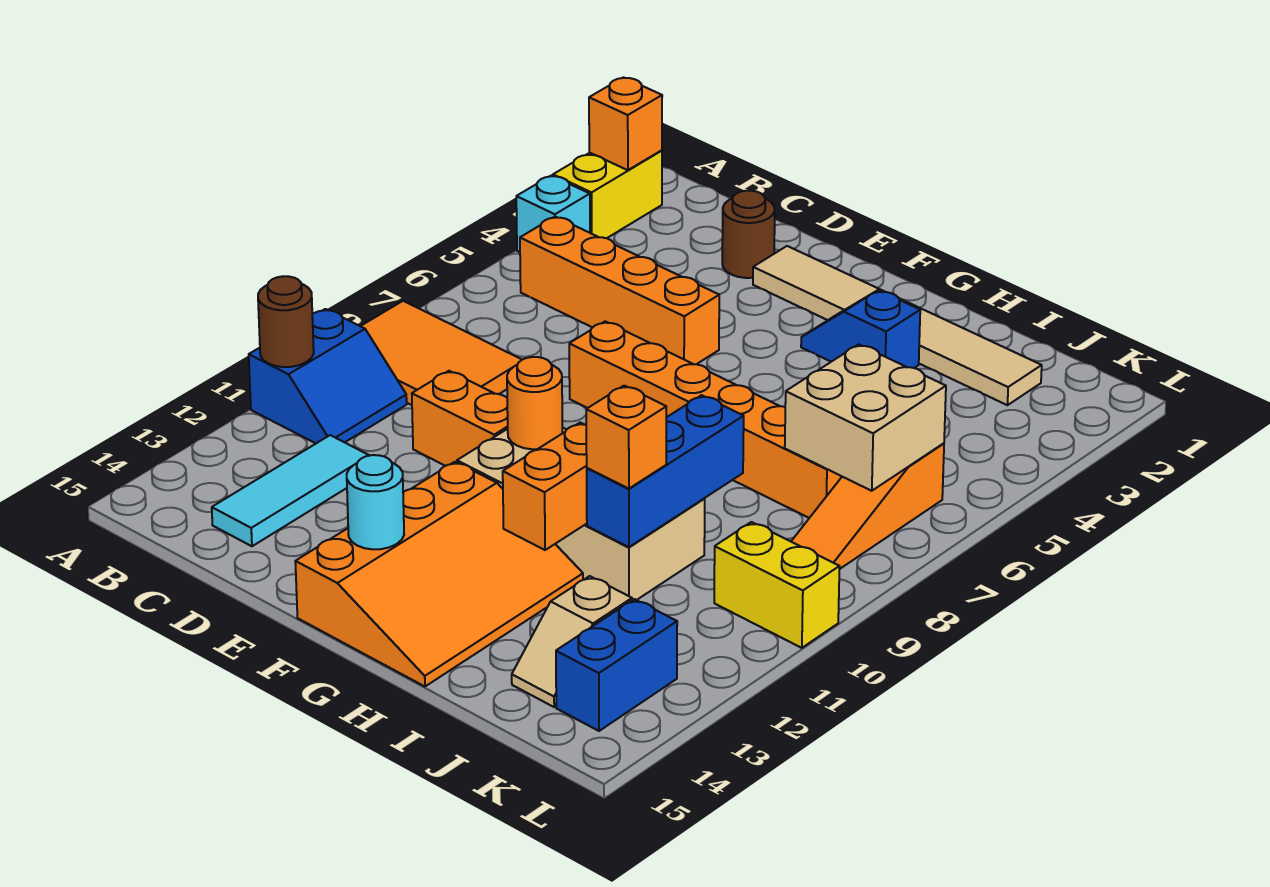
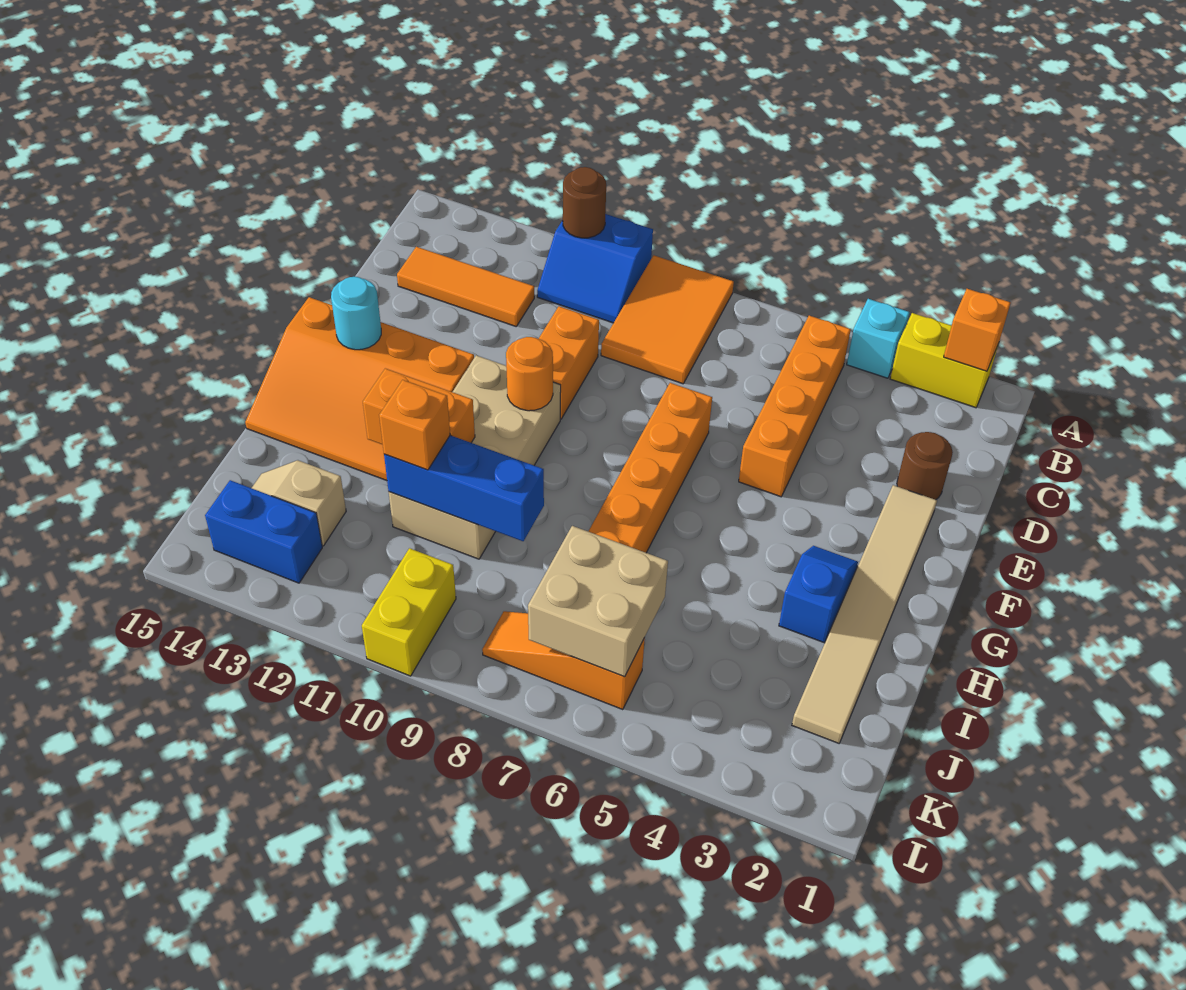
cyan 1x3 tile [212,435,369,546] -> orange 1x3 tile [397,247,534,326]

